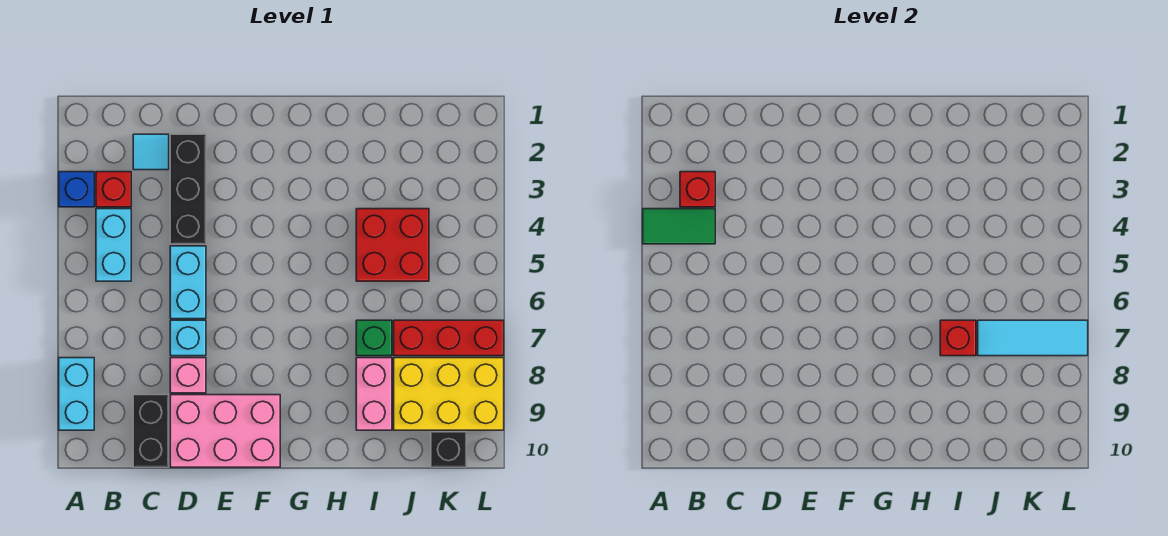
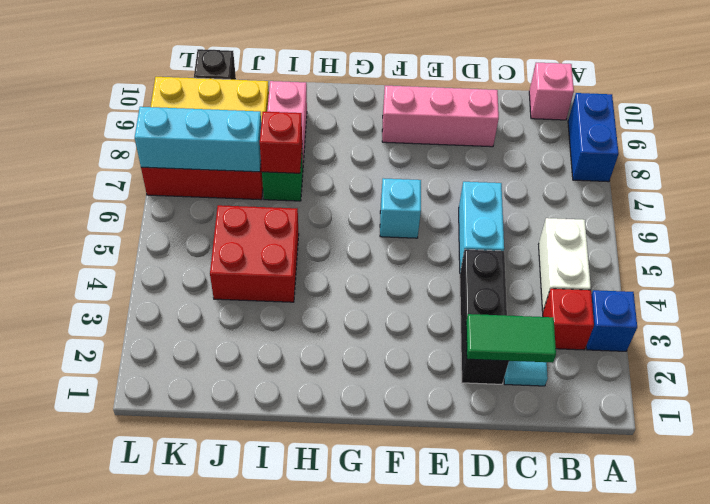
green 1x2 tile [643,209,715,244] -> green 1x2 tile moved to [466,314,556,363]
cyan 1x2 brick [59,358,94,430] -> blue 1x2 brick [568,93,619,182]
red 1x1 brick [680,172,715,207] -> none
cyan 1x2 brick [96,209,131,281] -> white 1x2 brick [539,218,591,311]
black 1x2 brick [133,395,169,467] -> none
cyan 1x1 brick [170,320,206,356] -> cyan 1x1 brick moved to [380,178,421,238]
pink 1x1 brick [170,358,206,393] -> pink 1x1 brick moved to [529,63,574,120]
pink 2x3 brick [170,395,280,467] -> pink 1x3 brick [382,86,499,147]
cyan 1x3 tile [978,320,1088,356] -> cyan 1x3 brick [135,107,261,172]

